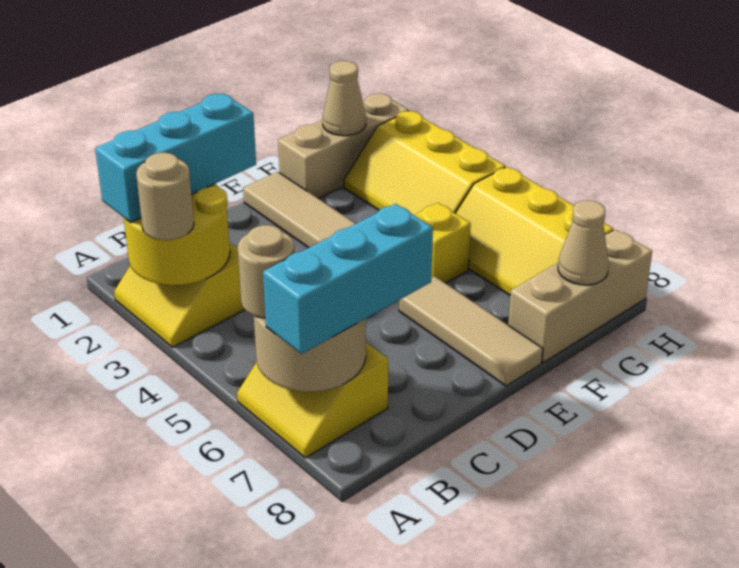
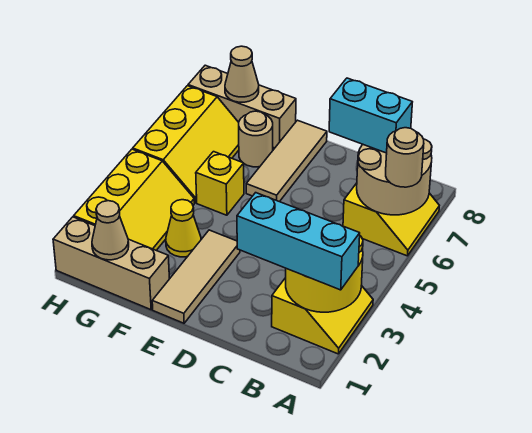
tan 1x1 round brick [136,153,194,240] -> tan 1x1 round brick moved to [239,111,273,167]
cyan 1x3 brick [263,204,433,354] -> cyan 1x2 brick [329,78,412,153]
none -> yellow 1x1 cone [166,200,201,257]

